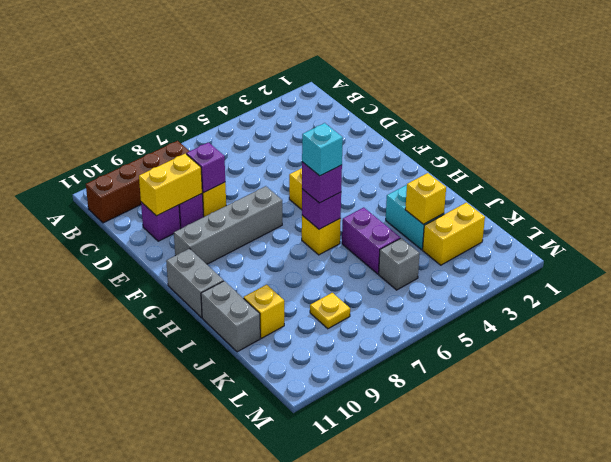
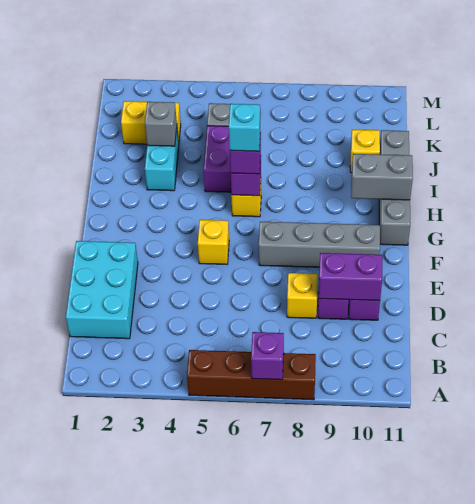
brown 1x4 brick [86,141,189,223] -> brown 1x4 brick moved to [187,350,316,400]
none -> cyan 2x3 brick [66,241,138,339]
purple 1x1 brick [186,142,225,193] -> purple 1x1 brick moved to [251,332,284,380]
yellow 1x2 brick [139,154,202,216] -> purple 1x2 brick [319,253,382,301]
none -> grey 1x2 brick [351,154,413,200]
yellow 1x1 brick [405,173,446,224] -> grey 1x1 brick [145,102,177,146]
yellow 1x1 plate [310,293,350,329] -> none

